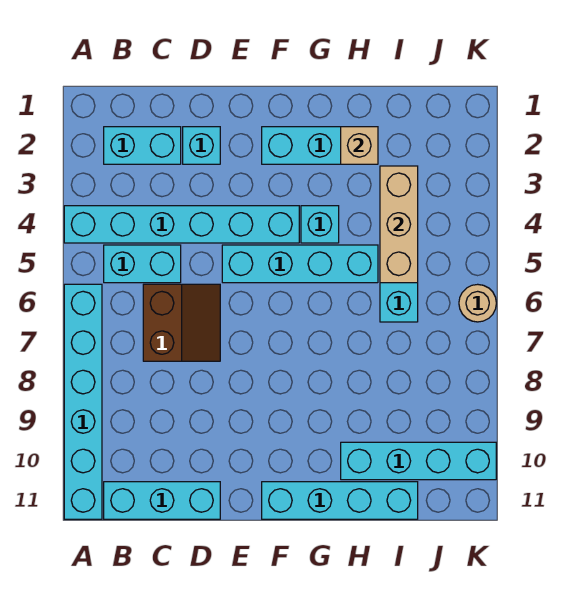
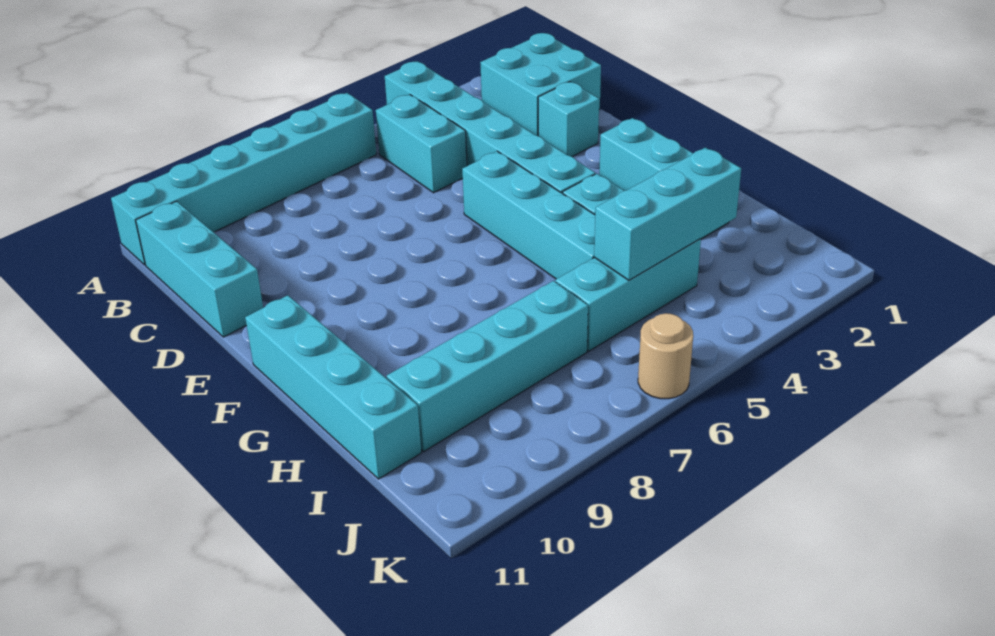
cyan 1x2 brick [104,127,181,164] -> cyan 2x2 brick [480,33,601,136]
brown 2x2 slope [143,284,220,361] -> none
tan 1x1 brick [341,127,378,164] -> none
cyan 1x4 brick [341,442,496,480] -> cyan 1x4 brick turned to [387,281,588,451]
tan 1x3 brick [380,166,418,283] -> cyan 1x3 brick [594,147,741,280]

